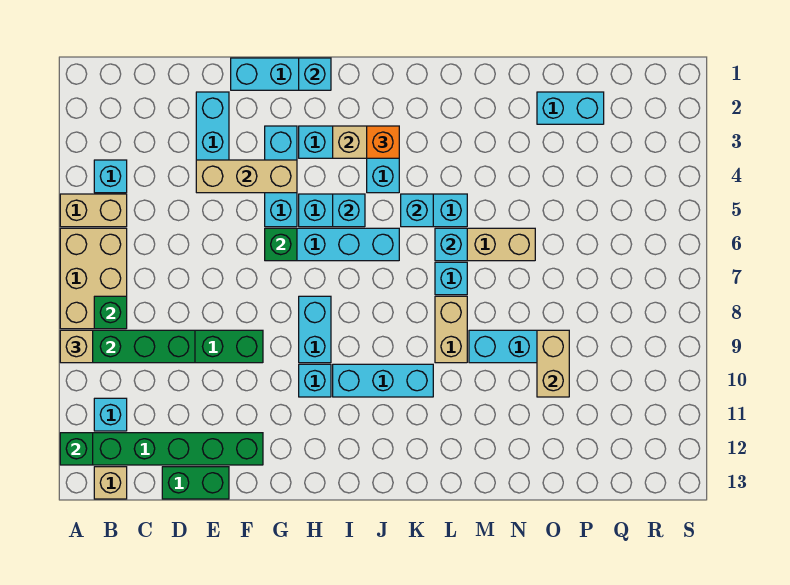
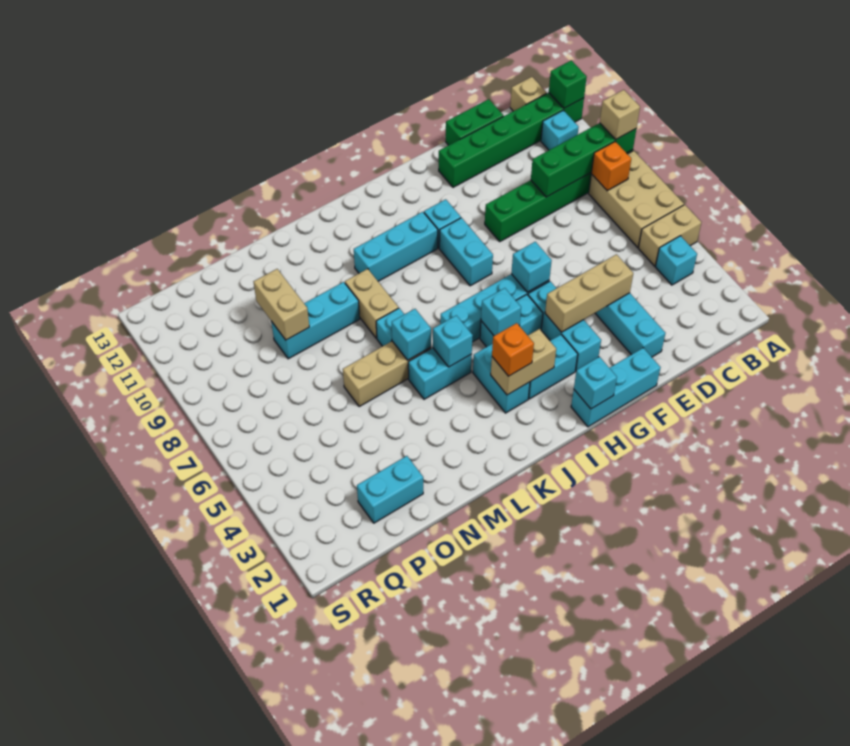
green 1x1 brick [94,296,127,329] -> orange 1x1 brick [591,142,631,191]
green 1x1 brick [265,228,297,261] -> cyan 1x1 brick [511,242,552,292]

